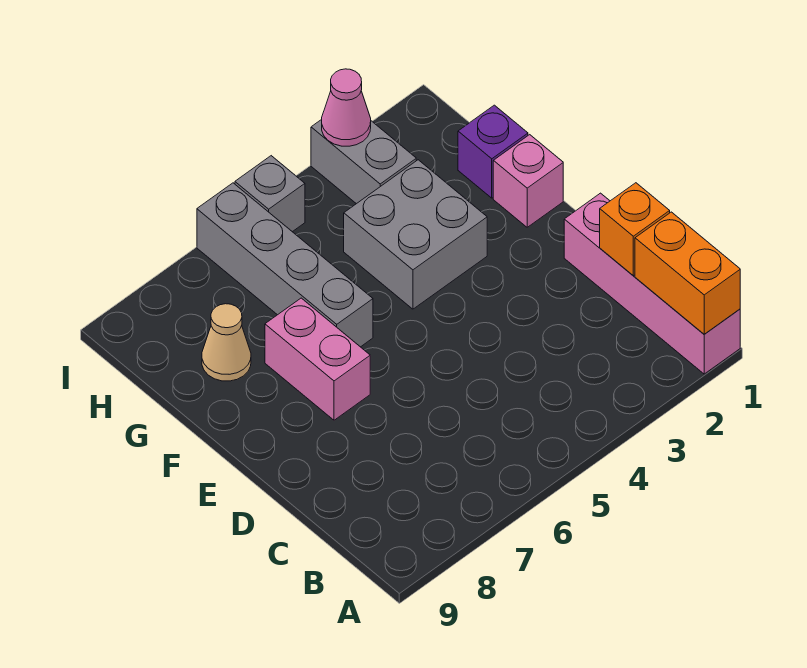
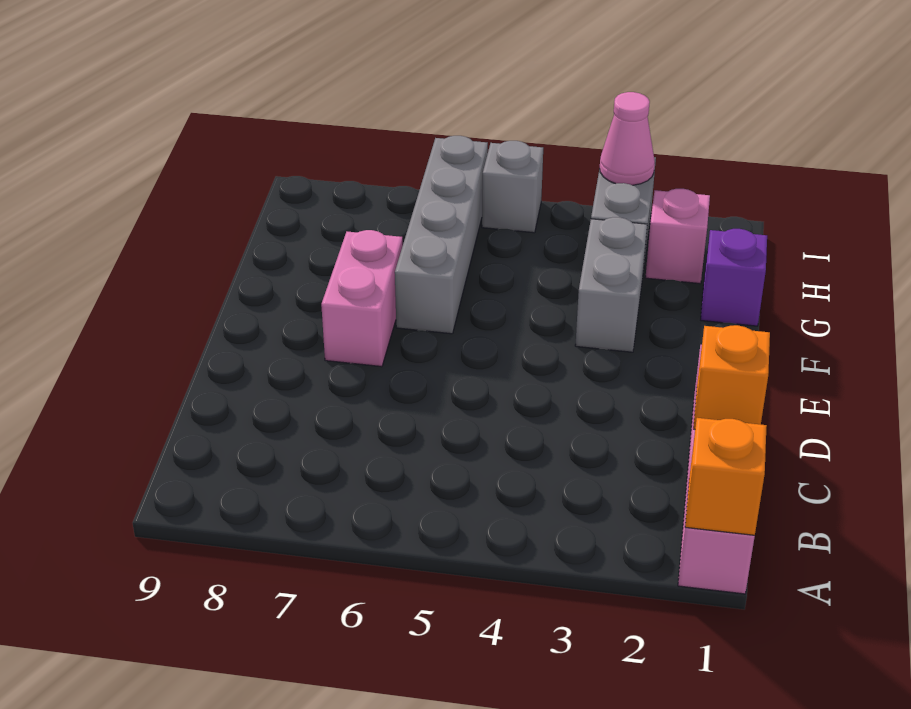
orange 1x2 brick [635,212,740,334] -> orange 1x1 brick [685,418,767,535]
pink 1x1 brick [493,135,563,227] -> pink 1x1 brick moved to [645,189,710,283]
grey 2x2 brick [344,160,487,309] -> grey 1x2 brick [575,217,647,352]
tan 1x1 cone [202,304,251,381] -> none

